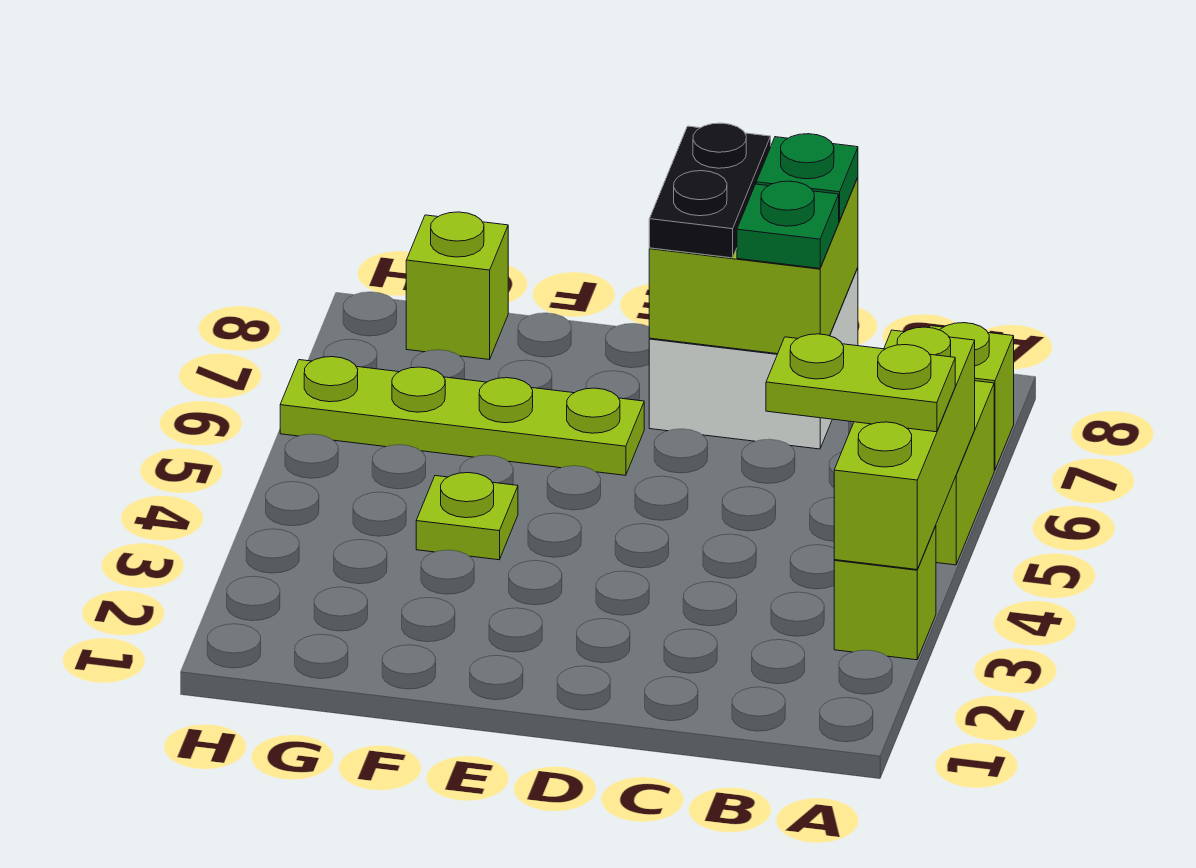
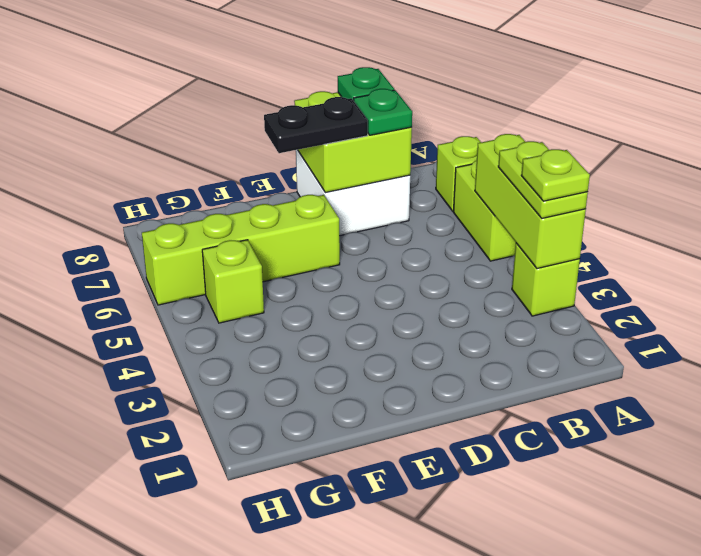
lime 1x2 plate [766,334,955,432] -> lime 1x2 plate turned to [498,141,588,218]
black 1x2 plate [649,123,771,258] -> black 1x2 plate turned to [264,97,368,153]
lime 1x4 plate [280,357,644,475] -> lime 1x4 brick [142,195,340,305]
lime 1x1 plate [416,473,518,560] -> lime 1x1 plate moved to [521,149,590,201]
lime 1x1 brick [406,212,508,360] -> lime 1x1 brick moved to [202,240,264,323]

